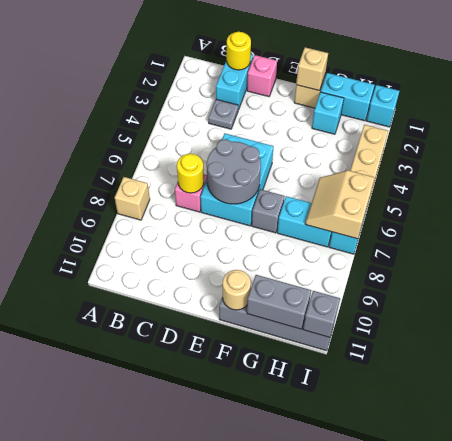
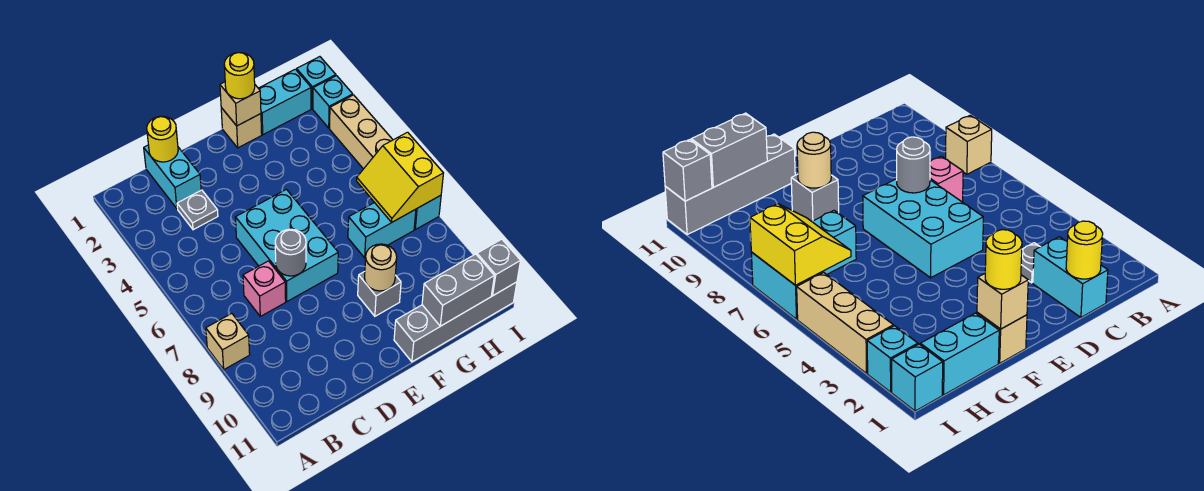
yellow 1x1 round brick [177,154,204,193] -> yellow 1x1 round brick moved to [224,53,255,99]
pink 1x1 brick [247,55,277,97] -> none
grey 2x2 round brick [207,140,261,204] -> grey 1x1 round brick [275,229,306,276]
grey 1x1 brick [252,189,285,233] -> grey 1x1 brick moved to [358,272,401,316]
tan 1x1 round brick [223,270,251,310] -> tan 1x1 round brick moved to [365,244,397,291]
cyan 1x1 brick [312,92,344,134] -> cyan 1x1 brick moved to [313,76,353,128]
tan 2x2 slope [305,170,375,239] -> yellow 2x2 slope [357,132,443,222]

